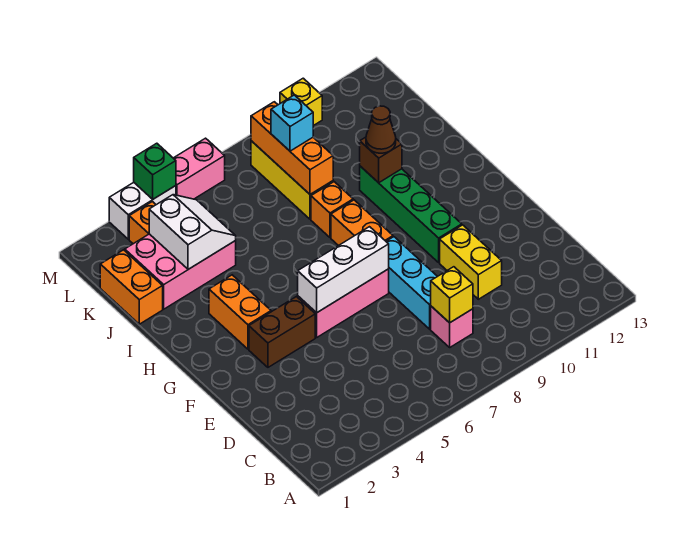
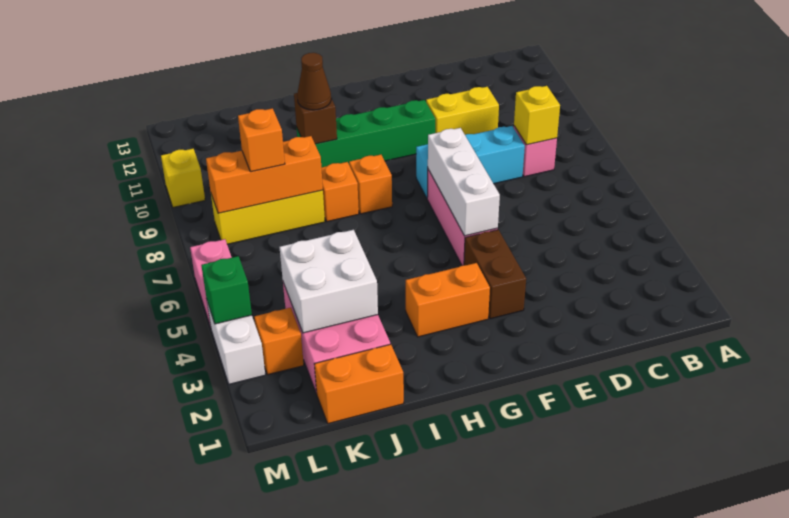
orange 1x2 brick [331,200,393,246] -> orange 1x1 brick [349,155,392,214]
white 2x2 slope [149,195,236,269] -> white 2x2 brick [279,230,378,333]
cyan 1x1 brick [271,95,313,151] -> orange 1x1 brick [238,108,285,172]

